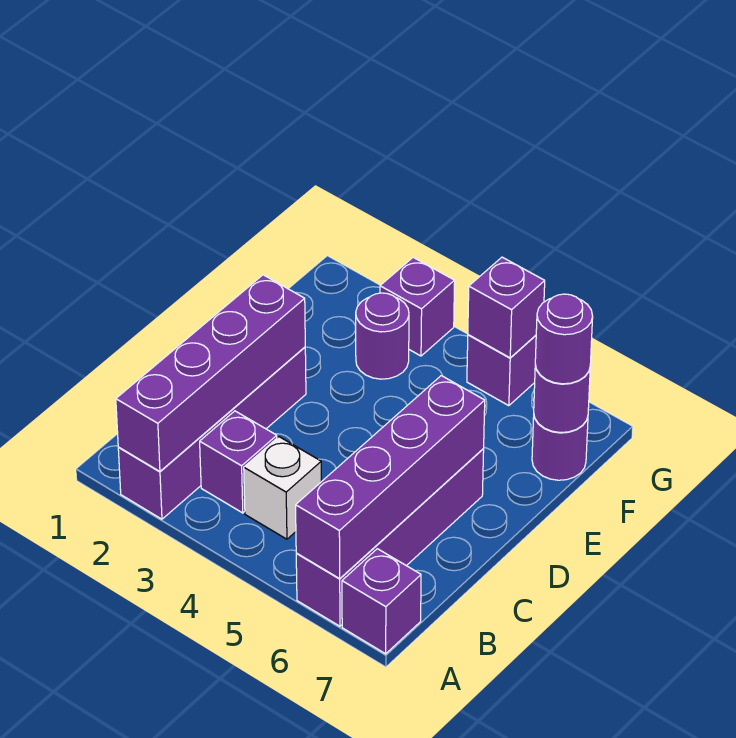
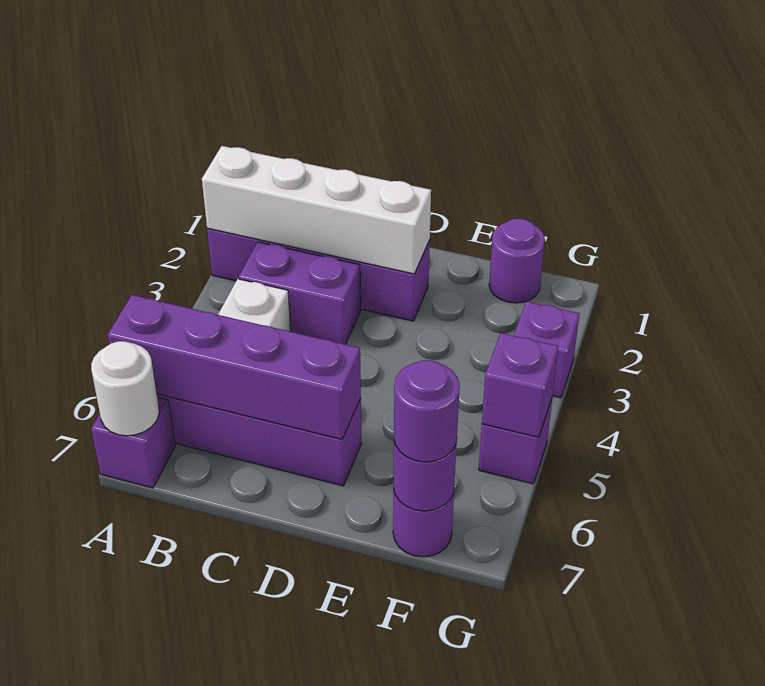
purple 1x4 brick [116,275,305,471] -> white 1x4 brick [202,146,431,274]
none -> white 1x1 round brick [91,341,159,436]
purple 1x1 brick [200,411,277,513] -> purple 1x2 brick [239,242,361,344]
purple 1x1 round brick [356,293,409,379] -> purple 1x1 round brick moved to [489,219,545,303]

